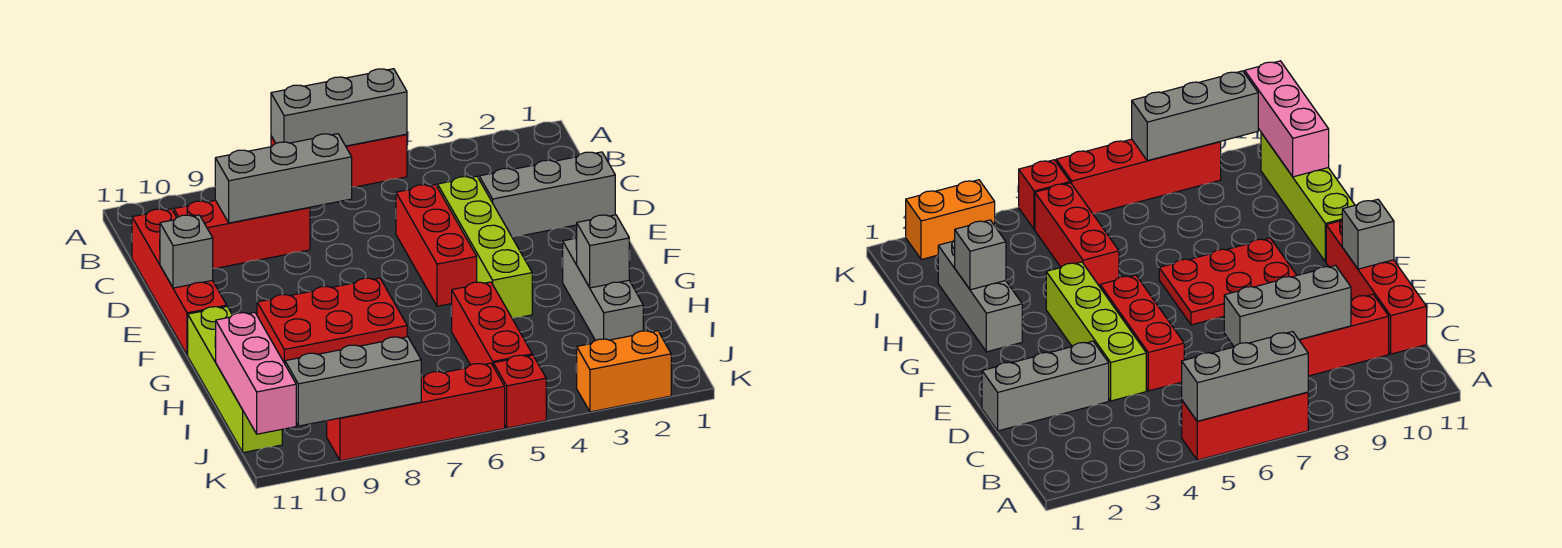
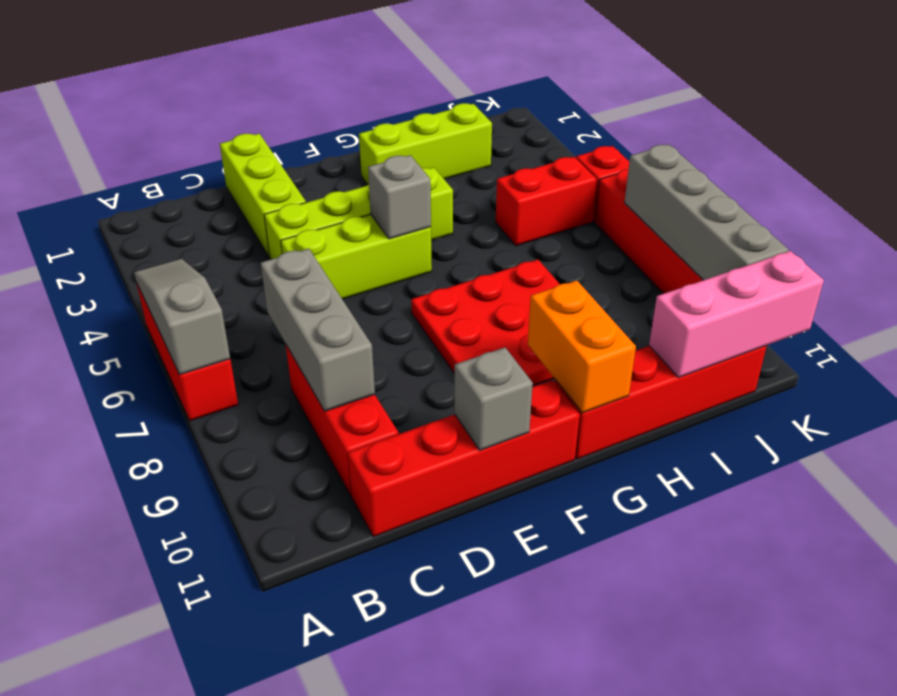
grey 1x3 brick [271,69,407,146] -> grey 1x3 slope [134,259,230,375]
grey 1x3 brick [479,152,615,237] -> lime 1x3 brick [220,134,306,257]
red 1x3 brick [396,185,477,306] -> lime 1x3 brick [281,215,432,299]
red 2x3 plate [257,278,407,363] -> red 3x3 plate [411,260,560,386]
grey 1x3 brick [563,238,643,341] -> lime 1x3 brick [359,103,492,184]
lime 1x4 brick [188,307,282,453] -> red 1x4 brick [554,346,766,459]
grey 1x1 brick [576,215,629,288] -> grey 1x1 brick moved to [368,155,431,239]
red 1x3 brick [451,282,532,365] -> red 1x2 brick [496,157,597,246]
orange 1x2 brick [576,331,671,412] -> orange 1x2 brick moved to [528,281,636,413]
grey 1x3 brick [285,337,422,426] -> grey 1x4 brick [624,144,789,280]

